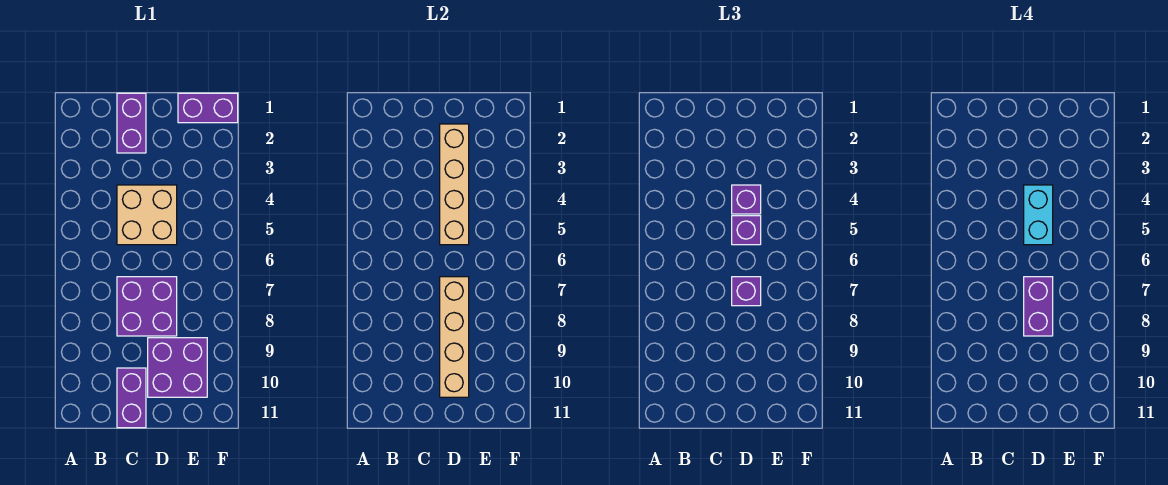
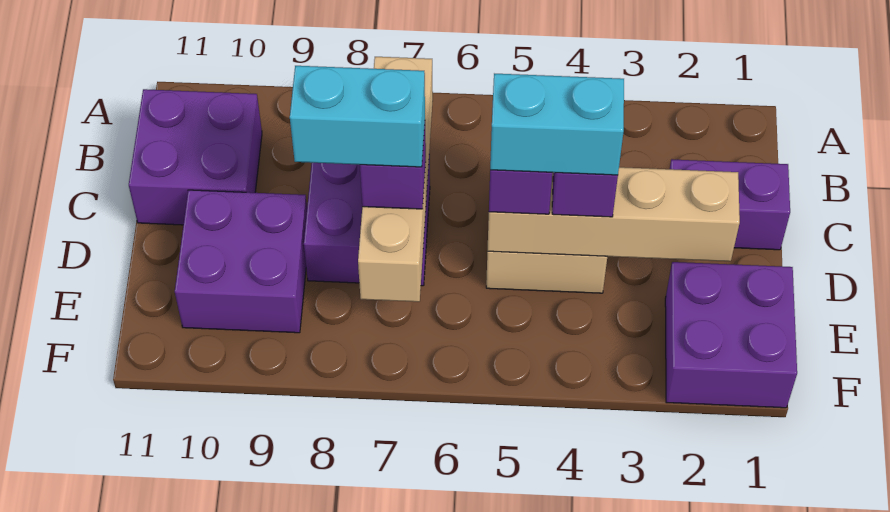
purple 1x2 brick [117,368,146,428] -> purple 2x2 brick [129,89,262,225]
tan 1x4 brick [440,277,469,397] -> tan 1x4 brick turned to [358,57,433,302]
purple 1x2 brick [1024,277,1053,336] -> cyan 1x2 brick [290,66,425,167]
purple 1x2 brick [178,93,238,123] -> purple 2x2 brick [665,262,797,408]

